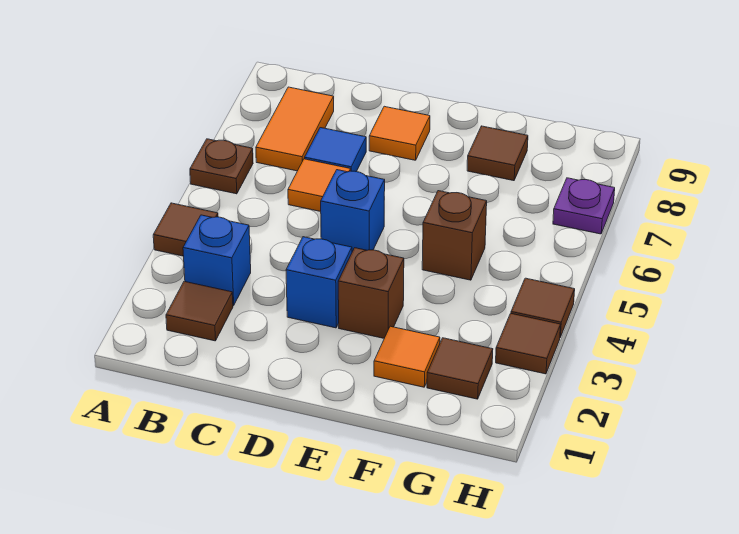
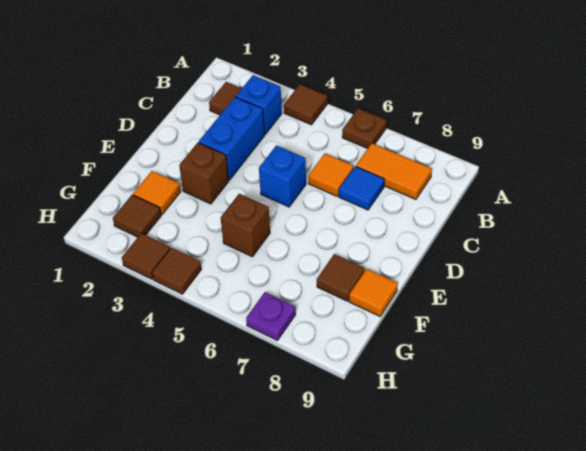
blue 1x1 brick [286,237,352,328] -> blue 1x2 brick [199,97,265,180]
orange 1x1 tile [369,106,430,160] -> orange 1x1 tile moved to [349,269,398,316]

